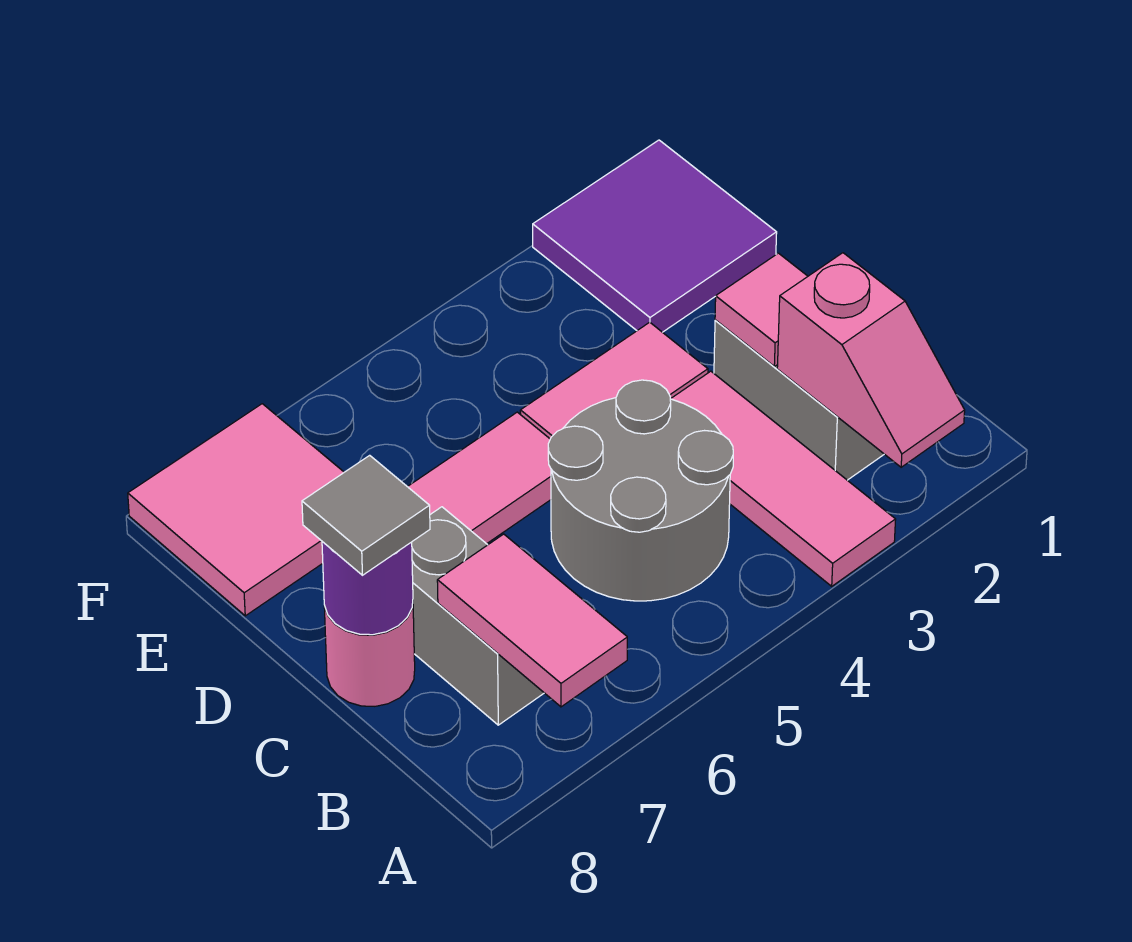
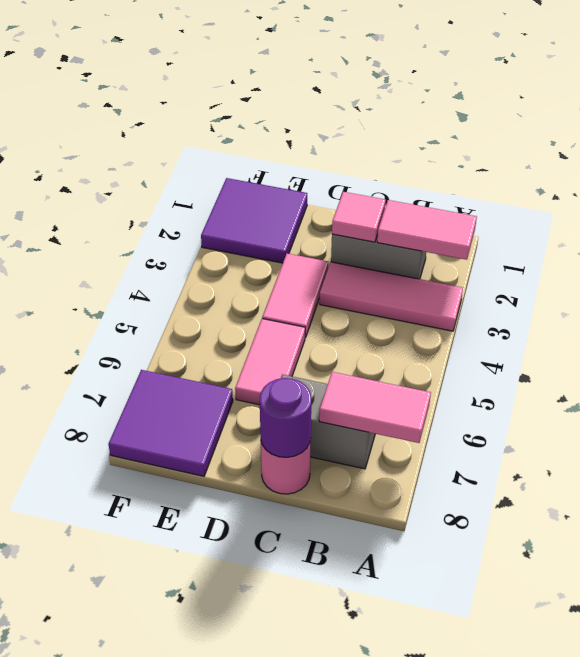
pink 1x2 slope [777,253,965,467] -> pink 1x2 tile [377,200,477,260]
grey 2x2 round brick [548,380,733,601] -> none
grey 1x1 tile [302,455,430,575] -> none
pink 2x2 tile [128,404,344,616] -> purple 2x2 tile [108,370,233,476]

